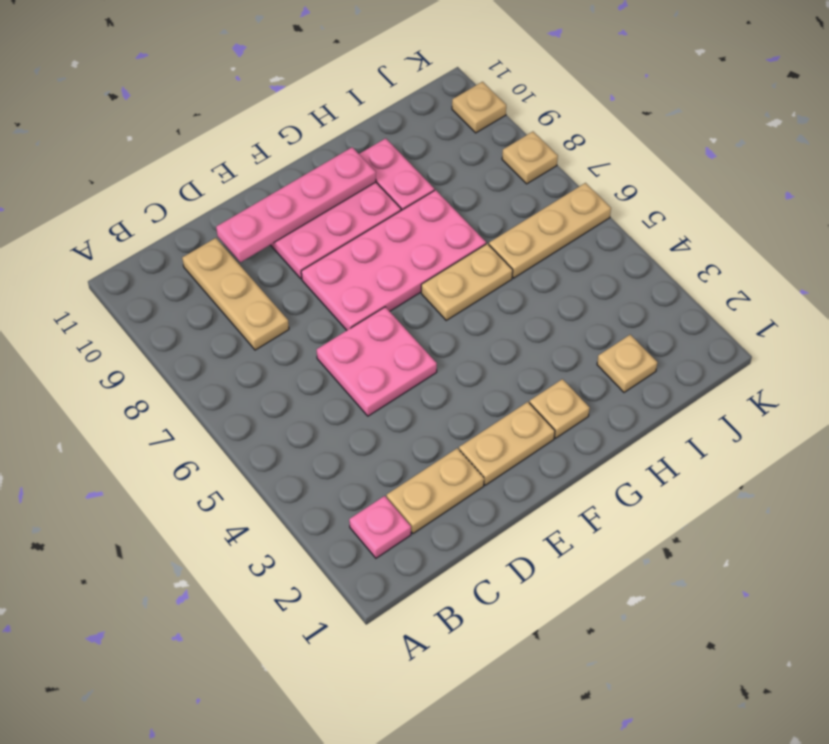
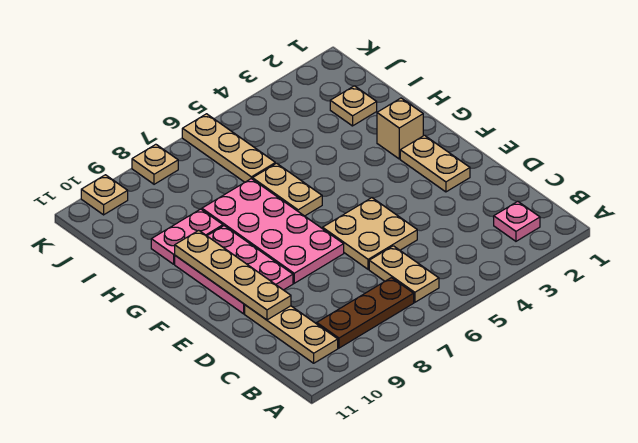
none -> brown 1x3 plate [317,278,414,348]
tan 1x2 plate [386,448,484,533] -> tan 1x2 plate moved to [369,246,439,302]
tan 1x3 plate [182,238,289,350] -> tan 1x3 plate turned to [245,305,338,363]
pink 2x2 plate [317,307,437,416] -> tan 2x2 plate [323,198,417,269]
pink 1x4 plate [216,147,376,262] -> tan 1x4 plate [175,230,291,320]
tan 1x1 plate [529,379,590,438] -> tan 1x1 brick [377,98,424,159]

